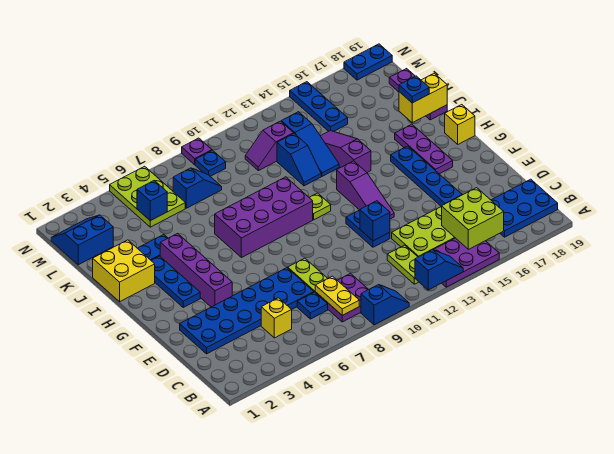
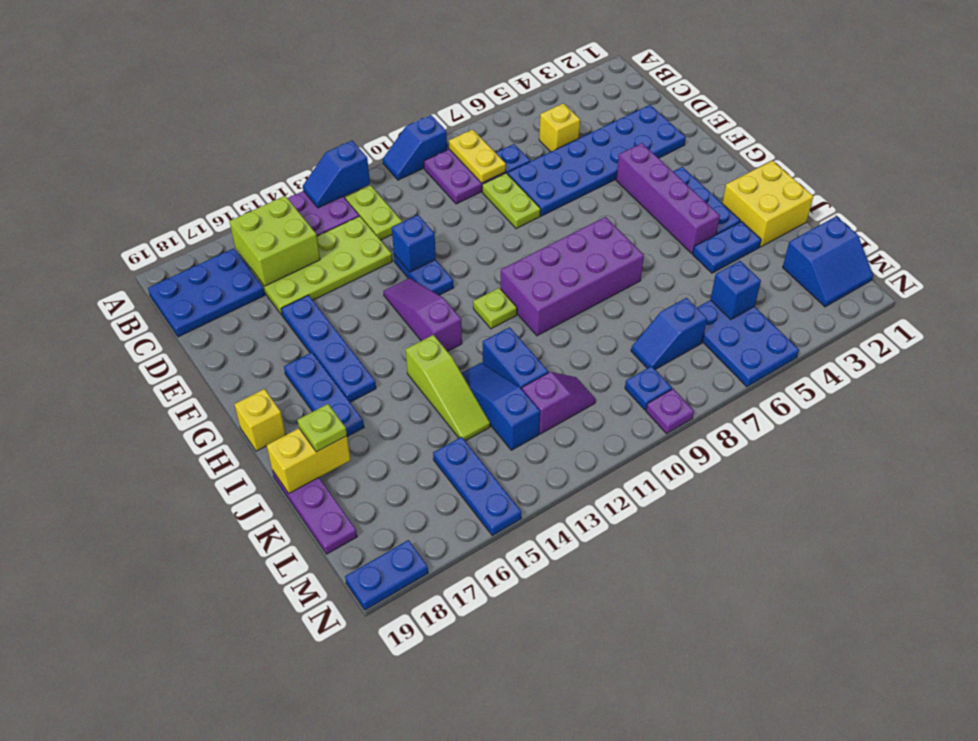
purple 1x3 plate [395,124,453,174] -> blue 1x3 plate [284,352,364,437]
purple 1x3 slope [321,131,371,172] -> lime 1x3 slope [406,335,490,441]
blue 1x2 slope [277,134,321,186] -> blue 1x2 brick [483,327,548,389]
blue 1x1 plate [399,76,429,103] -> lime 1x1 plate [298,404,347,452]
lime 2x3 plate [110,166,185,227] -> blue 2x3 plate [697,300,799,387]

